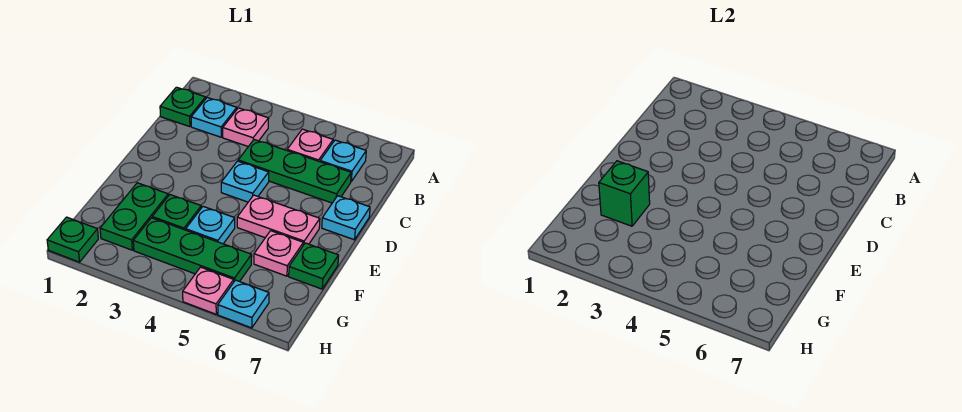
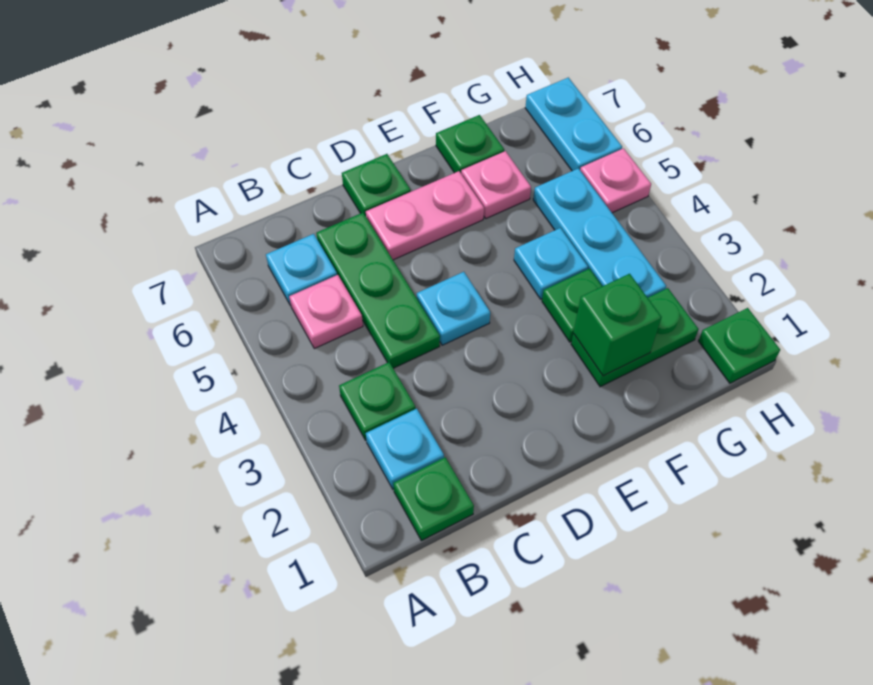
pink 1x1 plate [223,108,269,147] -> green 1x1 plate [339,362,416,440]
cyan 1x1 plate [322,196,370,240] -> green 1x1 plate [342,154,411,216]
pink 1x2 plate [237,195,320,245] -> pink 1x2 plate turned to [366,171,484,260]
green 1x3 plate [133,218,252,282] -> cyan 1x3 plate [533,168,666,298]
cyan 1x1 plate [218,280,269,328] -> cyan 1x2 plate [525,78,622,171]

